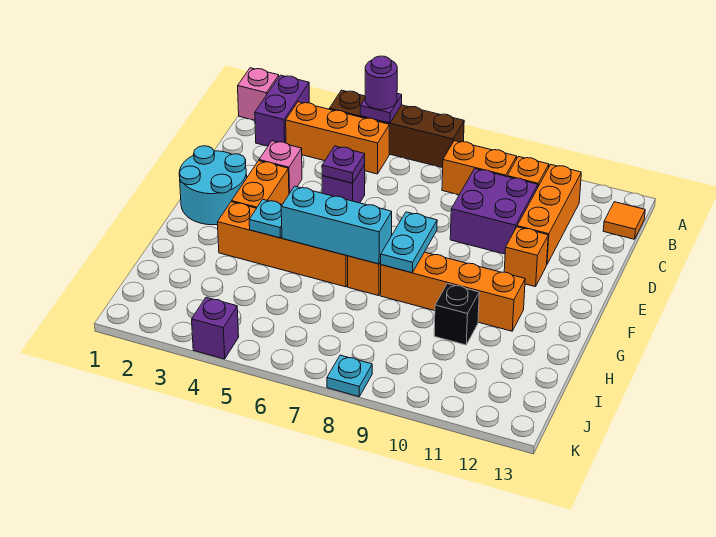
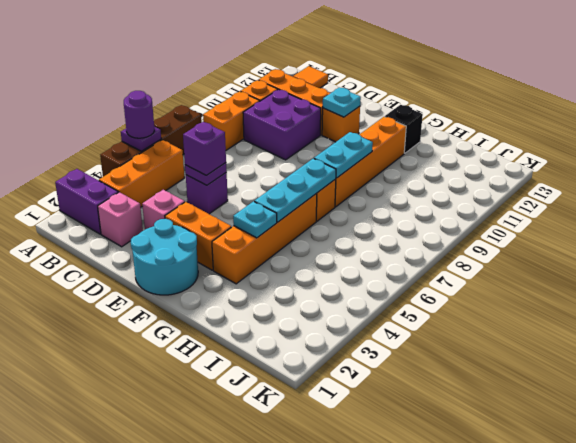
pink 1x1 brick [238,68,279,120] -> pink 1x1 brick moved to [98,192,143,247]
cyan 1x2 plate [381,212,437,273] -> cyan 1x2 plate turned to [314,132,373,178]
cyan 1x3 brick [281,186,392,264] -> cyan 1x3 plate [254,158,336,222]
black 1x1 brick [434,284,479,345] -> black 1x1 brick moved to [385,105,423,153]
purple 1x1 brick [192,297,239,359] -> purple 1x1 brick moved to [183,122,226,175]
cyan 1x1 plate [327,355,372,397] -> cyan 1x1 plate moved to [323,87,361,117]

